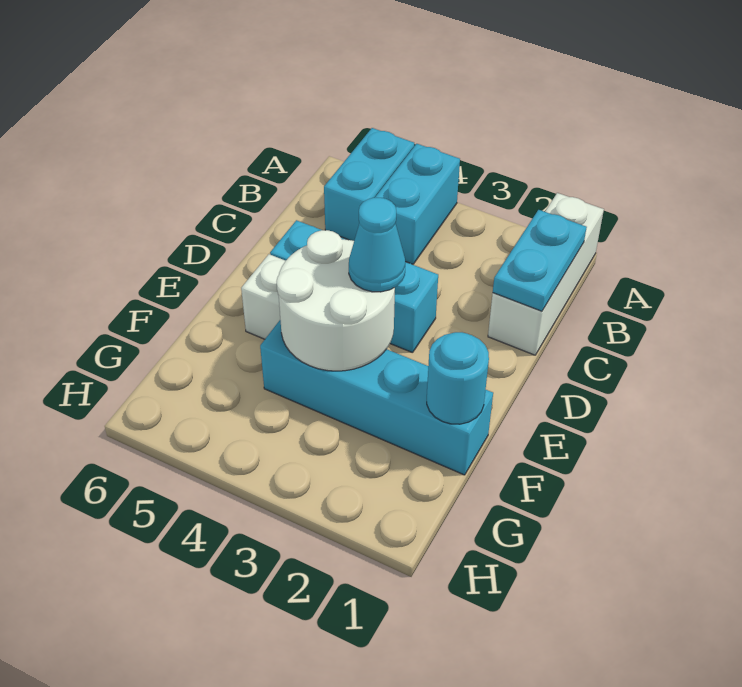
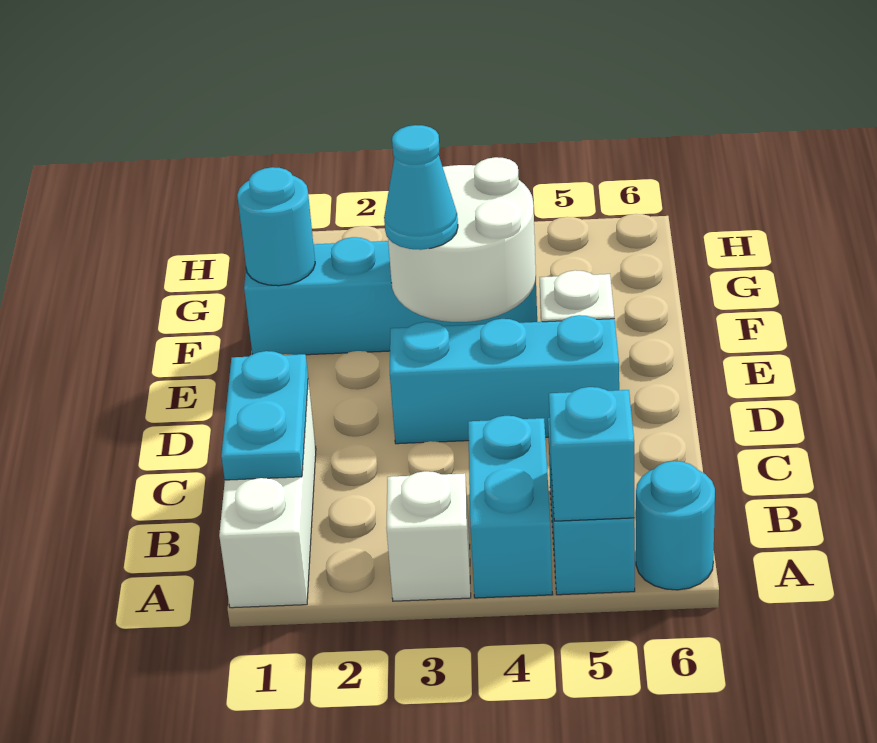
none -> white 1x1 brick [386,471,471,601]
none -> cyan 1x1 brick [549,387,634,521]
none -> cyan 1x1 round brick [636,461,715,590]

